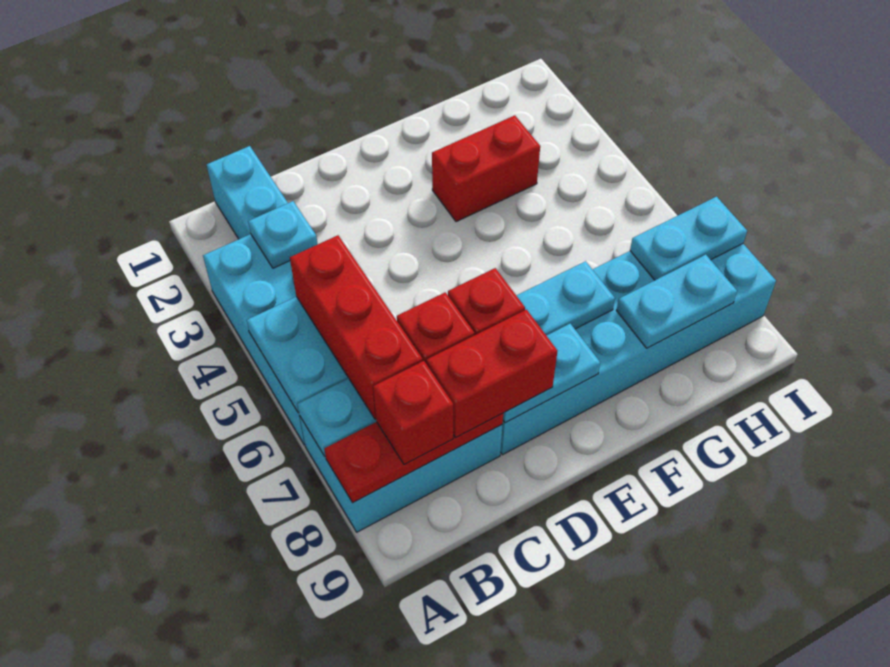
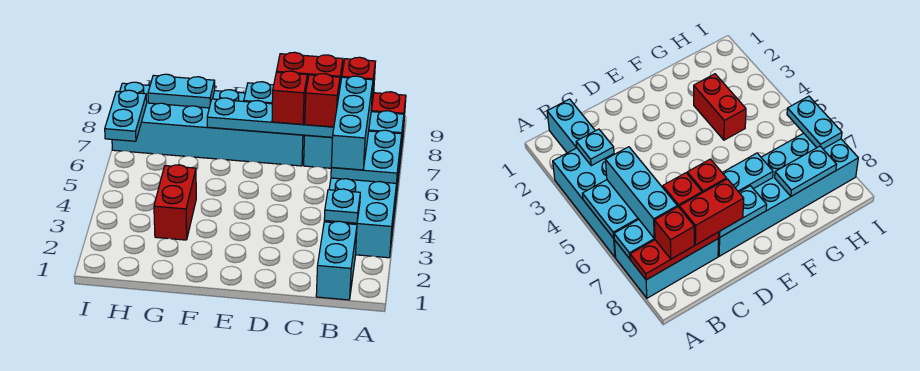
red 1x3 brick [290,235,423,419] -> cyan 1x3 brick [331,76,373,170]
red 1x2 brick [432,115,540,222] -> red 1x2 brick turned to [154,165,196,240]
cyan 1x2 plate [630,197,747,280] -> cyan 1x2 plate turned to [105,90,147,141]

